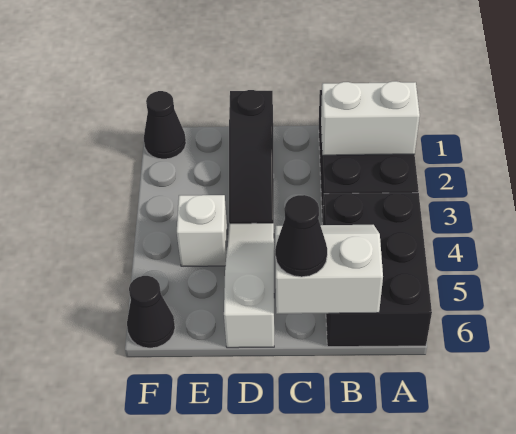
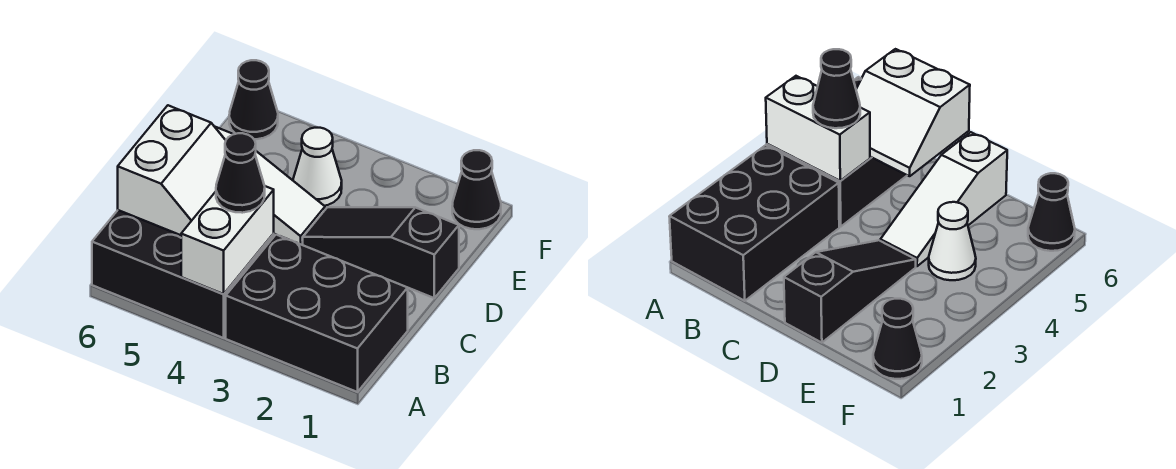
white 1x2 brick [321,81,420,155] -> white 1x2 brick moved to [181,186,274,294]
black 1x1 cone [275,195,327,277] -> black 1x1 cone moved to [216,133,265,213]
white 1x1 brick [177,195,227,266] -> white 1x1 cone [293,128,342,206]

